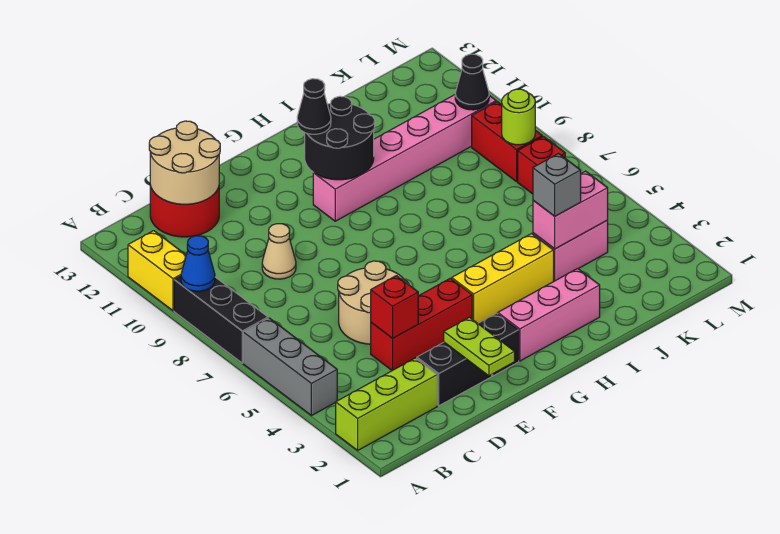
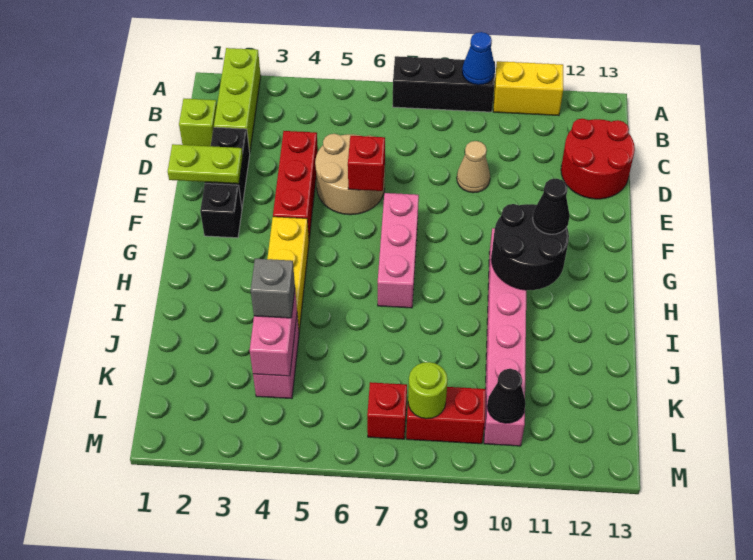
grey 1x3 brick [243,318,337,416] -> none
none -> lime 1x1 brick [179,99,217,146]
tan 2x2 round brick [149,121,220,204] -> none
red 1x1 brick [371,276,418,338] -> red 1x1 brick moved to [348,136,385,191]
pink 1x3 brick [498,269,600,361] -> pink 1x3 brick moved to [378,193,419,308]

